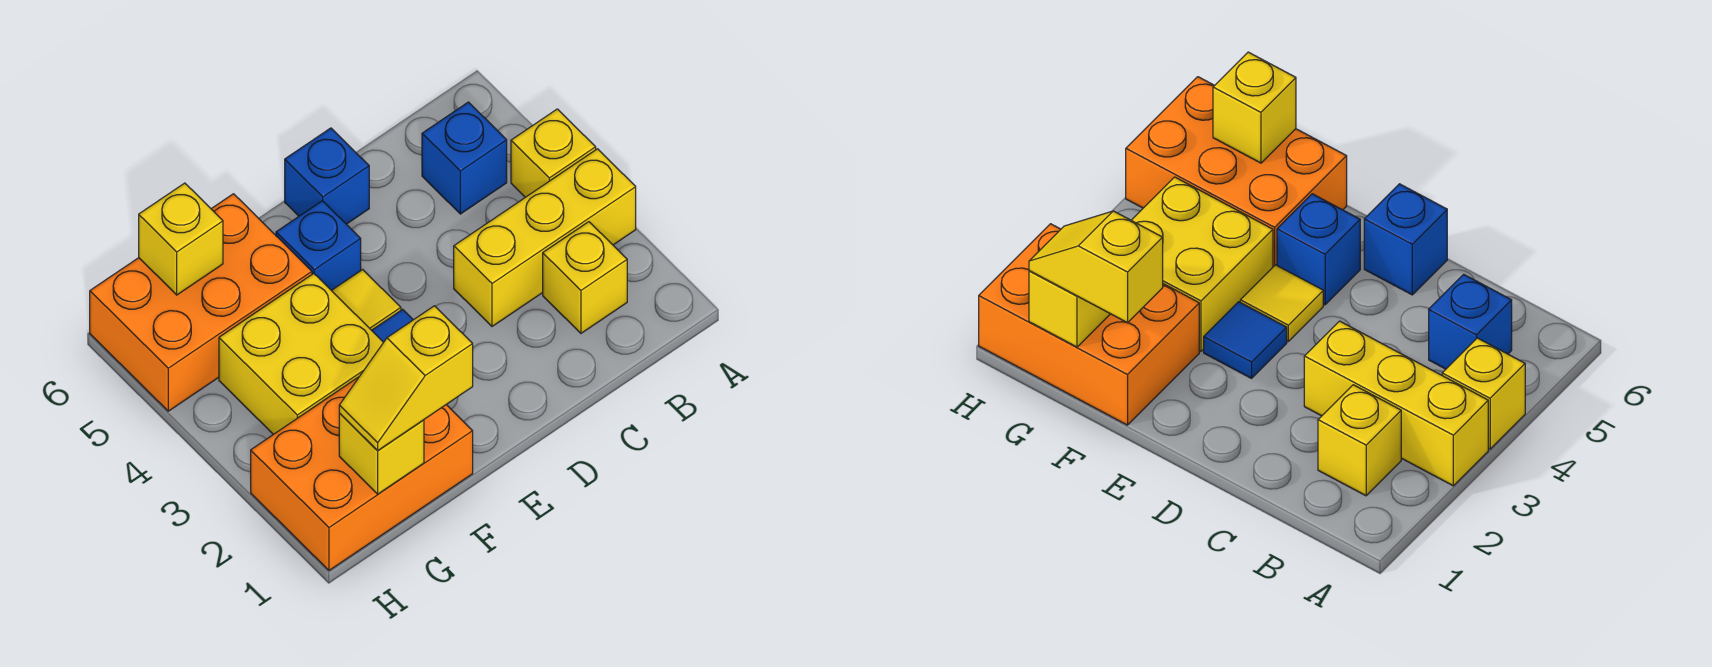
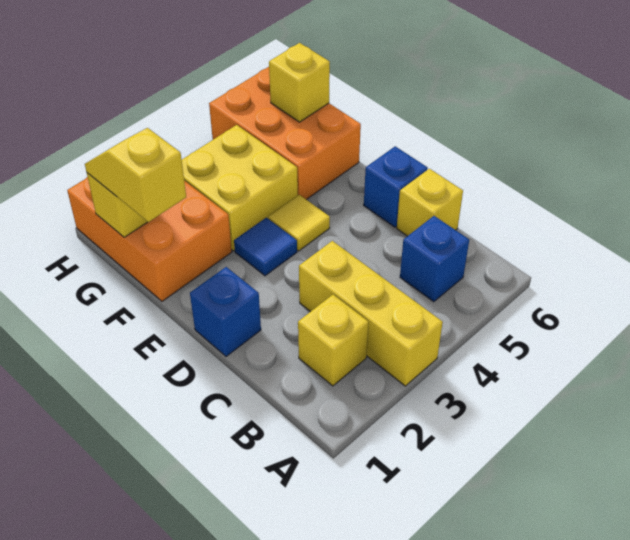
yellow 1x1 brick [511,109,596,197] -> yellow 1x1 brick moved to [397,169,463,236]
blue 1x1 brick [276,201,361,290] -> blue 1x1 brick moved to [190,267,261,356]

